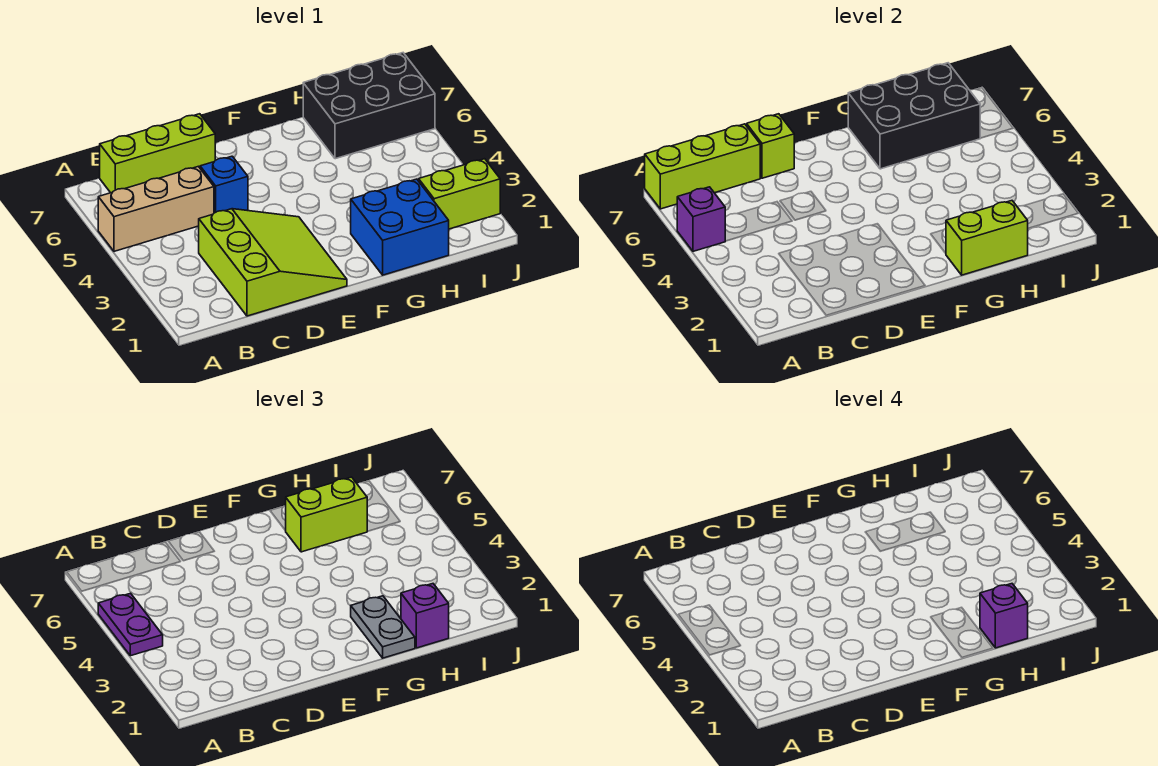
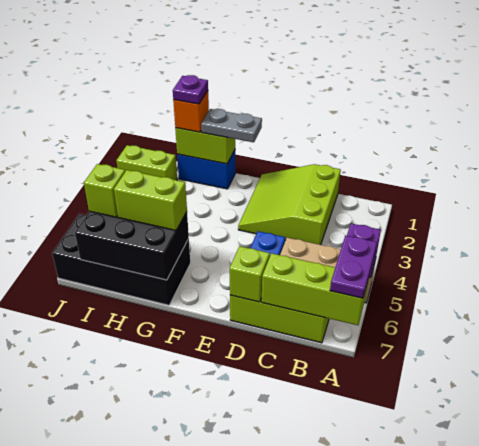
purple 1x2 plate [98,593,163,656] -> purple 1x2 plate moved to [330,235,377,298]
blue 2x2 brick [351,179,449,275] -> blue 1x2 brick [177,150,235,189]
grey 1x2 plate [351,596,415,658] -> grey 1x2 plate turned to [201,109,262,142]
purple 1x1 brick [401,584,449,648] -> orange 1x1 brick [173,91,209,132]
purple 1x1 brick [980,584,1028,648] -> purple 1x1 plate [173,75,208,104]
black 2x3 brick [303,53,435,159] -> black 2x4 brick [52,214,190,305]
none -> lime 1x1 brick [84,164,125,217]

